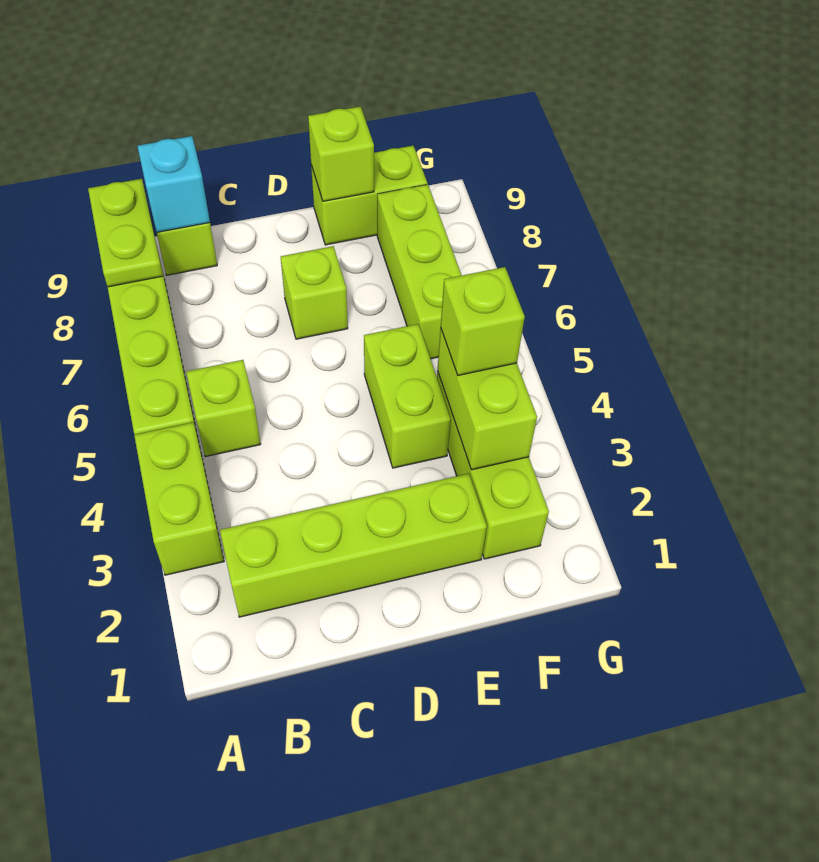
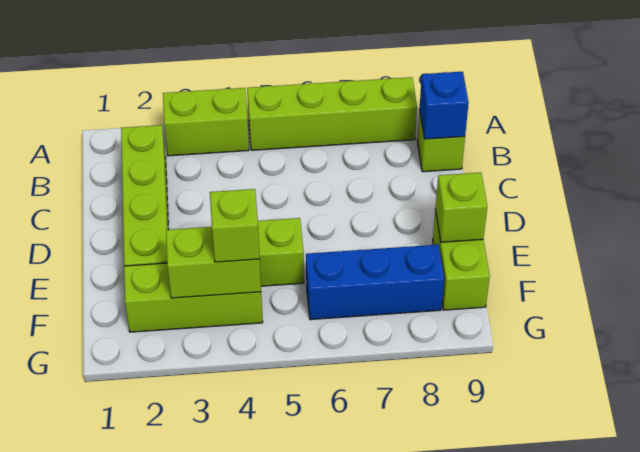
lime 1x2 plate [88,179,163,287] -> none
lime 1x1 brick [186,360,260,457] -> none
cyan 1x1 brick [138,136,210,232] -> blue 1x1 brick [420,72,469,139]
lime 1x1 brick [281,246,348,339] -> none
lime 1x3 brick [377,184,462,359] -> blue 1x3 brick [306,245,444,320]

